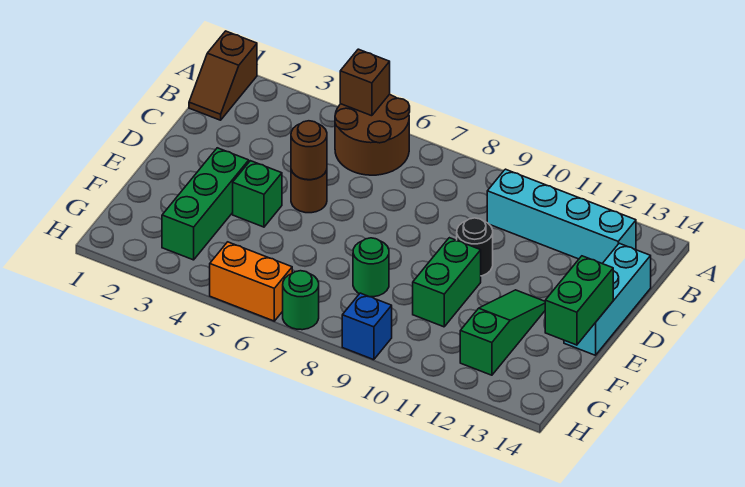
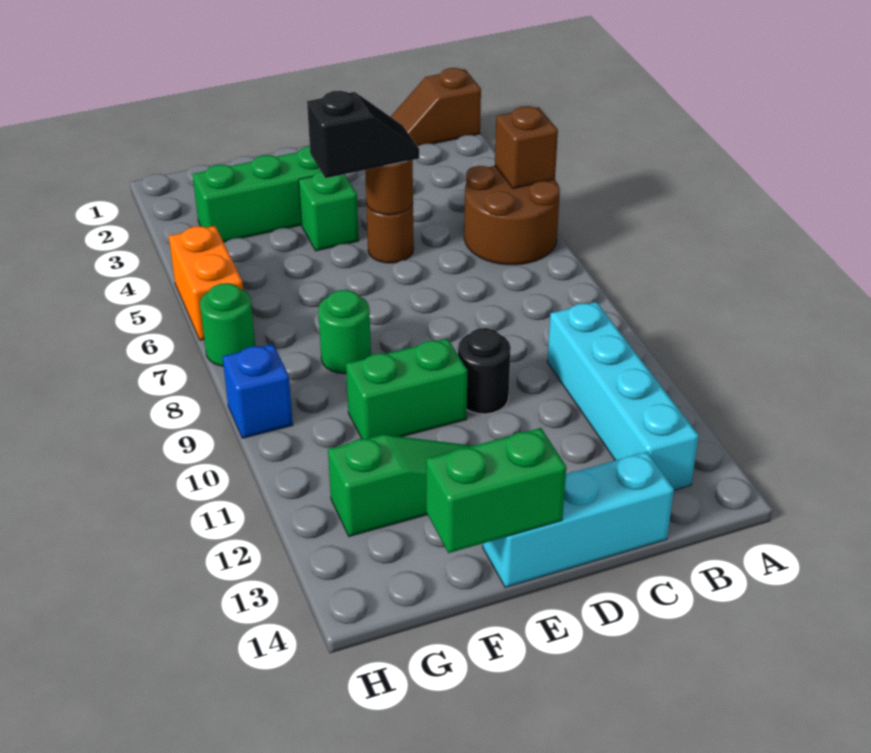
none -> black 1x2 slope [307,91,419,178]

